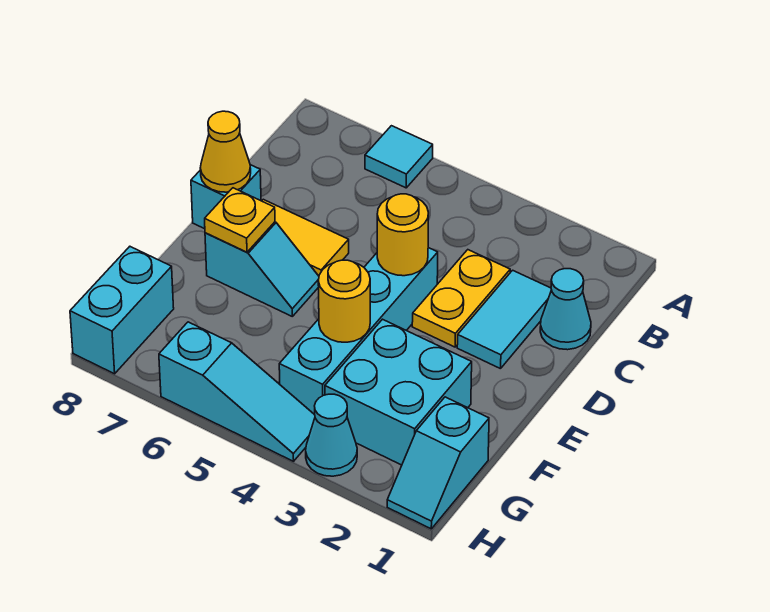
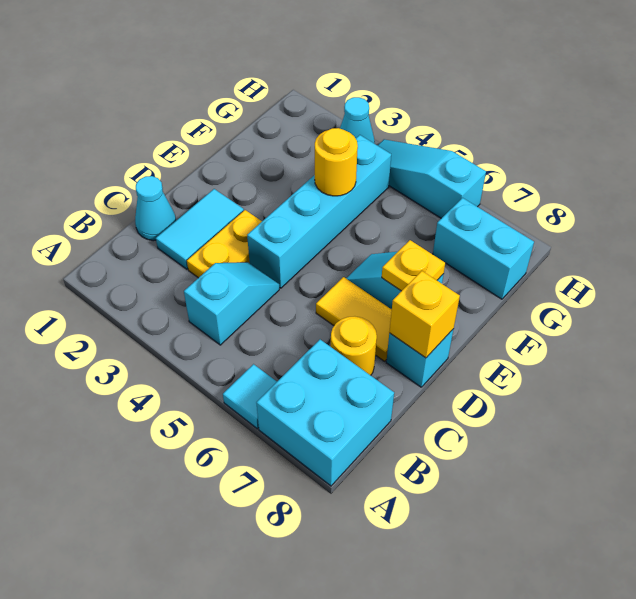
yellow 1x1 round brick [377,194,428,276] -> yellow 1x1 round brick moved to [331,316,377,375]
yellow 1x1 cone [200,111,251,192] -> yellow 1x1 brick [389,271,460,358]
cyan 2x2 brick [325,319,472,465] -> cyan 2x2 brick moved to [256,340,394,486]
cyan 1x2 slope [387,397,489,529] -> cyan 1x2 slope moved to [184,262,279,345]
cyan 1x2 brick [70,247,174,374] -> cyan 1x2 brick turned to [433,198,534,299]

